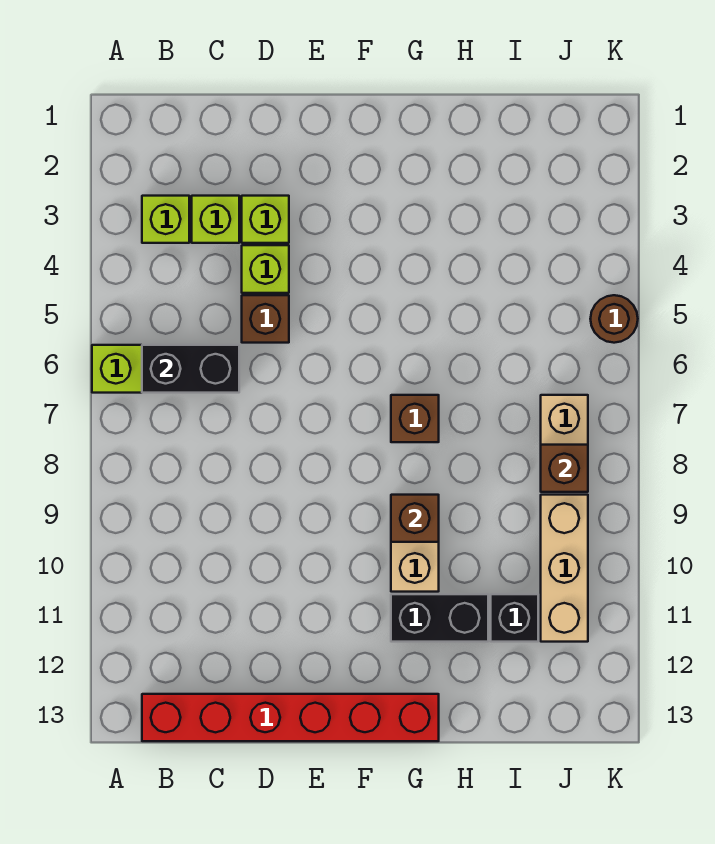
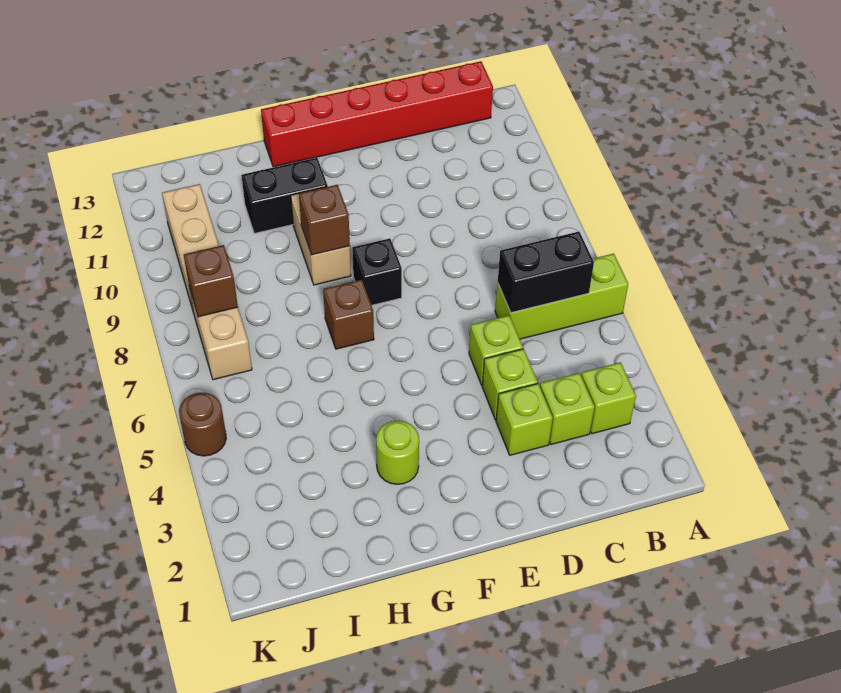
brown 1x1 brick [242,295,289,343] -> lime 1x1 brick [469,315,523,385]
none -> lime 1x1 round brick [376,421,419,484]
black 1x1 brick [491,594,538,642] -> black 1x1 brick moved to [352,238,402,305]

